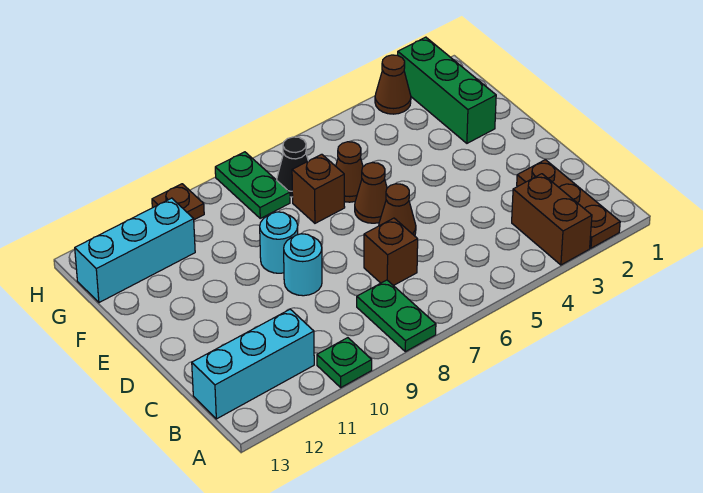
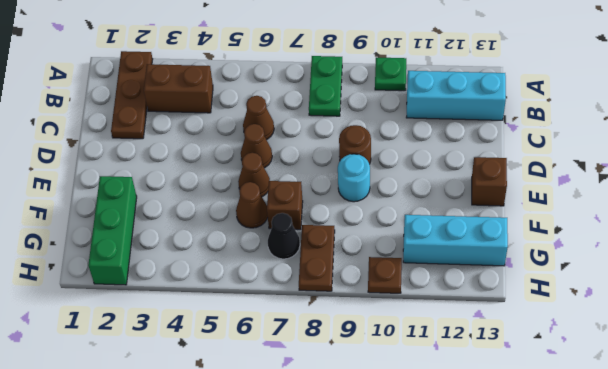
brown 1x2 brick [512,174,592,265] -> brown 1x2 brick turned to [144,64,213,113]
brown 1x1 brick [364,218,418,286] -> brown 1x1 brick moved to [472,157,507,206]
cyan 1x1 round brick [284,234,322,296] -> brown 1x1 round brick [339,125,371,164]
green 1x2 plate [215,152,290,218] -> brown 1x2 plate [299,225,335,291]
brown 1x1 cone [375,55,411,114] -> brown 1x1 cone moved to [243,96,274,140]

